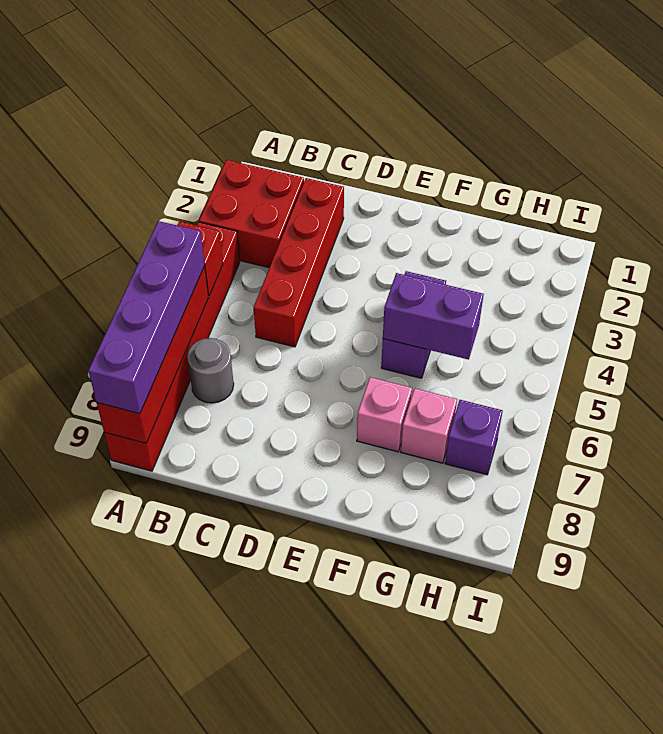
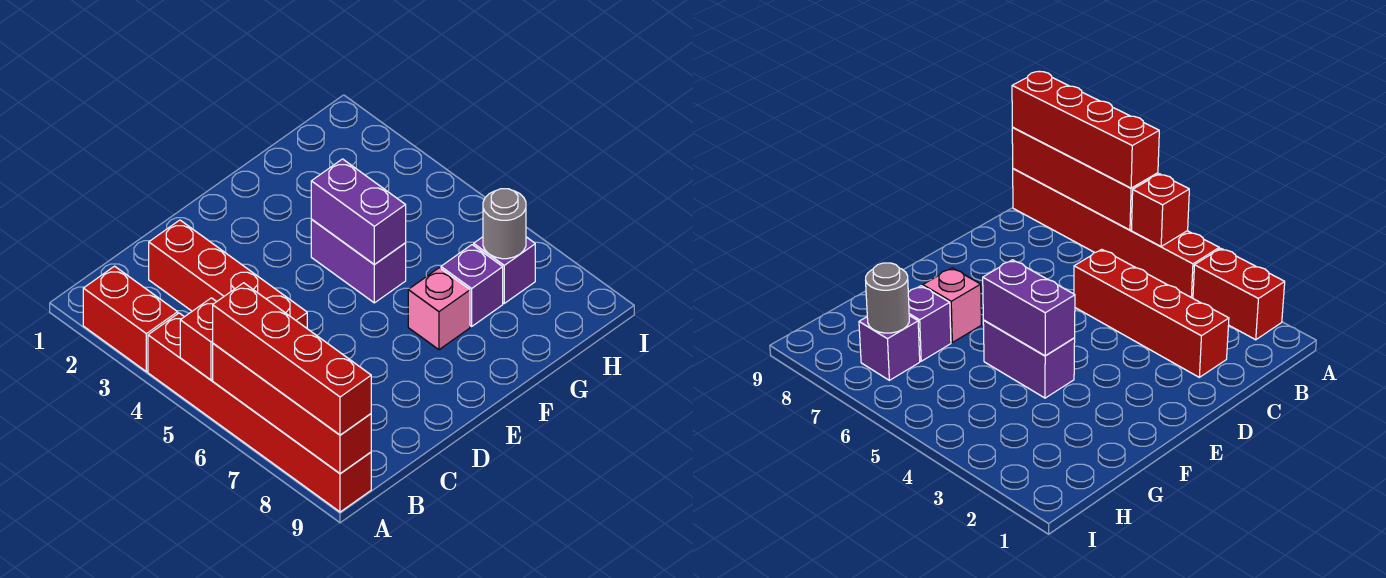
red 2x2 brick [199,160,304,268] -> red 1x2 brick [83,266,178,372]
purple 1x4 brick [88,221,205,414] -> red 1x4 brick [213,283,371,435]
grey 1x1 round brick [187,338,234,403] -> grey 1x1 round brick moved to [483,189,526,259]
purple 1x2 brick [383,273,484,360] -> purple 1x2 brick turned to [311,159,406,265]
pink 1x1 brick [401,389,457,463] -> purple 1x1 brick [441,245,503,326]

